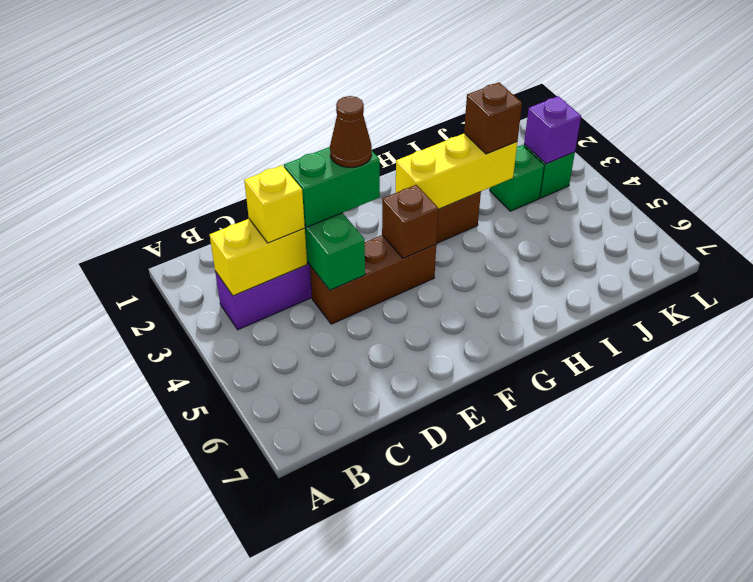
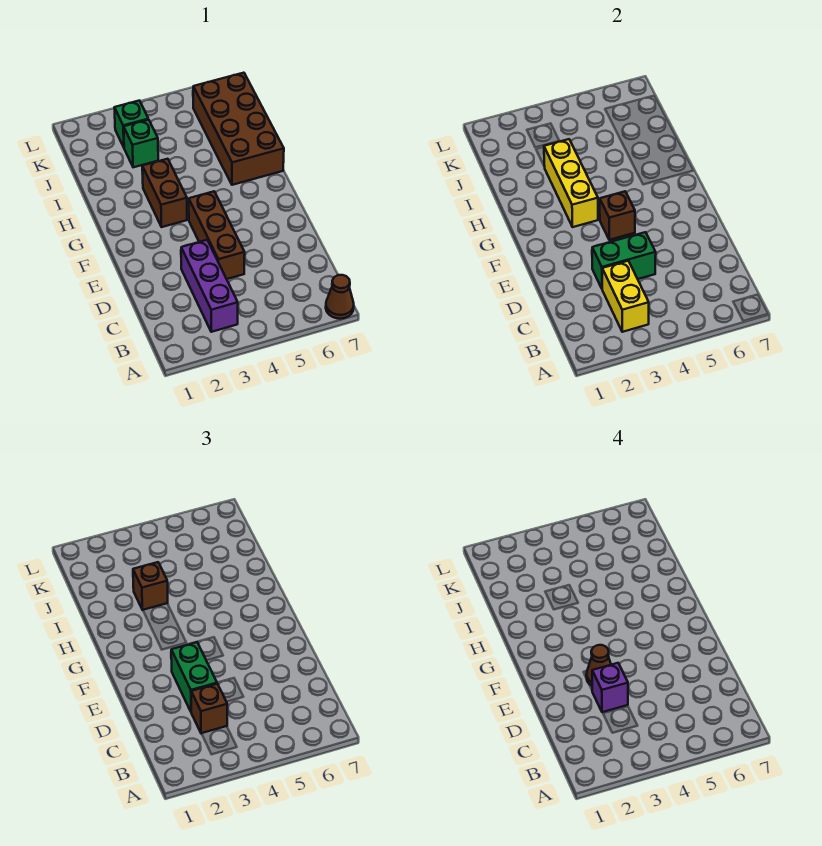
none -> brown 1x1 cone [326,275,354,319]
yellow 1x1 brick [244,165,305,243] -> brown 1x1 brick [191,684,227,733]
none -> brown 2x4 brick [193,73,284,185]
purple 1x1 brick [524,96,581,164] -> purple 1x1 brick moved to [592,663,628,712]

